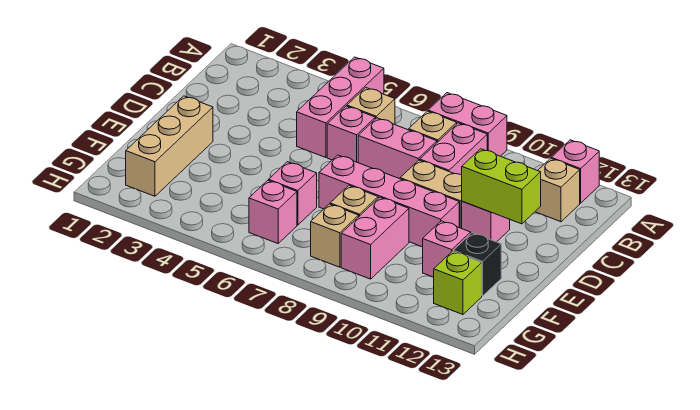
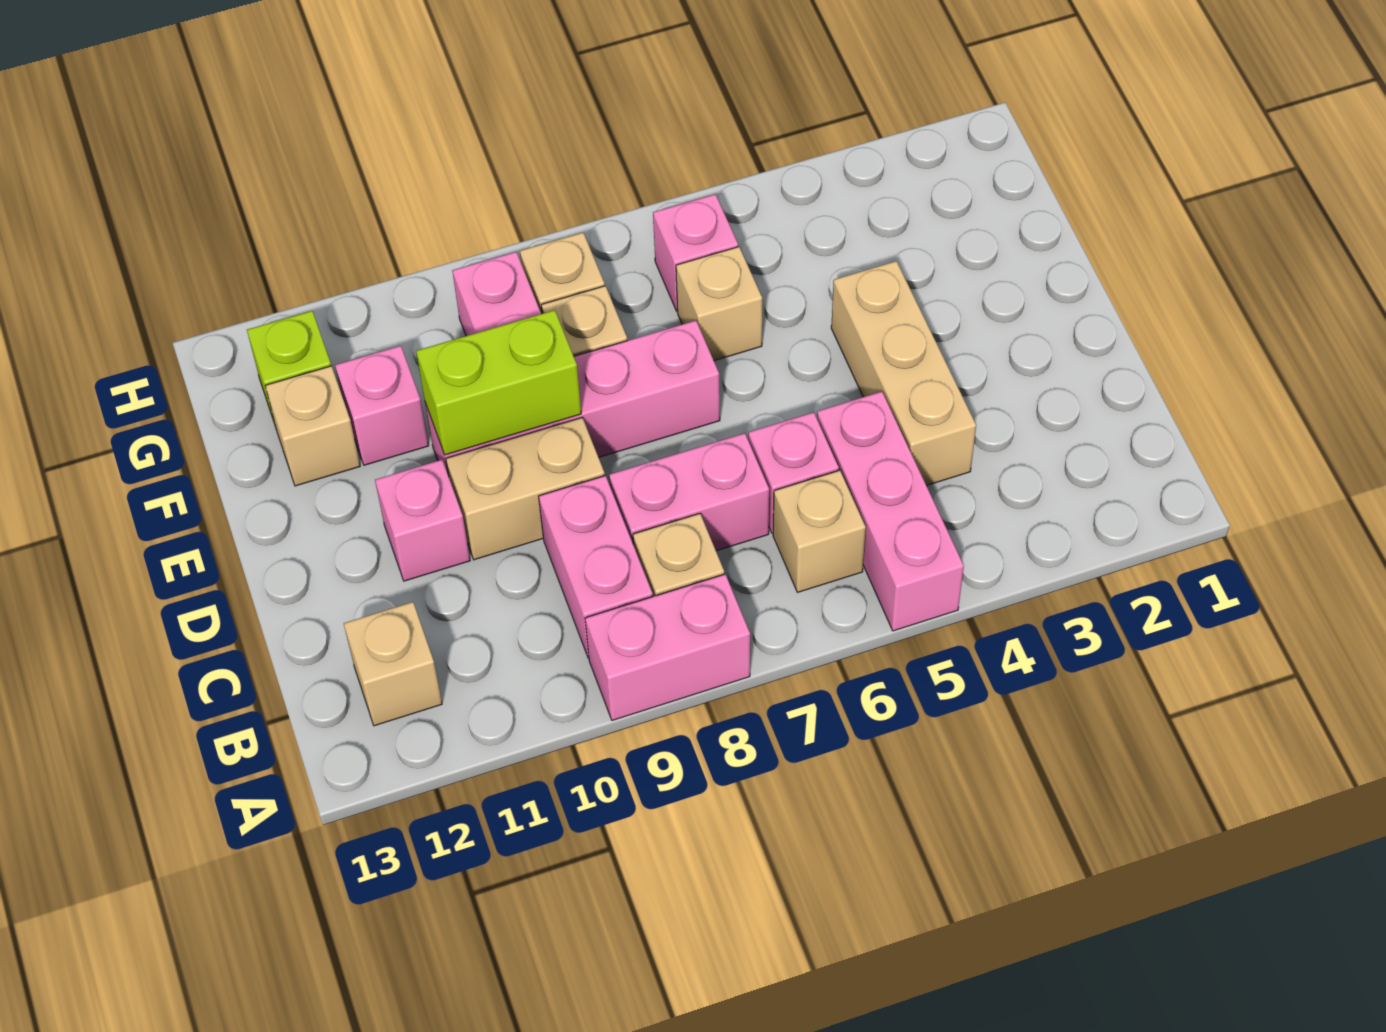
pink 1x1 brick [551,140,599,203] -> none
lime 1x2 brick [462,149,541,224] -> lime 1x2 brick moved to [416,310,581,455]
tan 1x3 brick [126,96,213,196] -> tan 1x3 brick moved to [831,261,976,485]
pink 1x1 brick [269,162,317,225] -> tan 1x1 brick [676,247,762,361]
black 1x1 brick [453,233,501,296] -> tan 1x1 brick [265,366,360,486]

